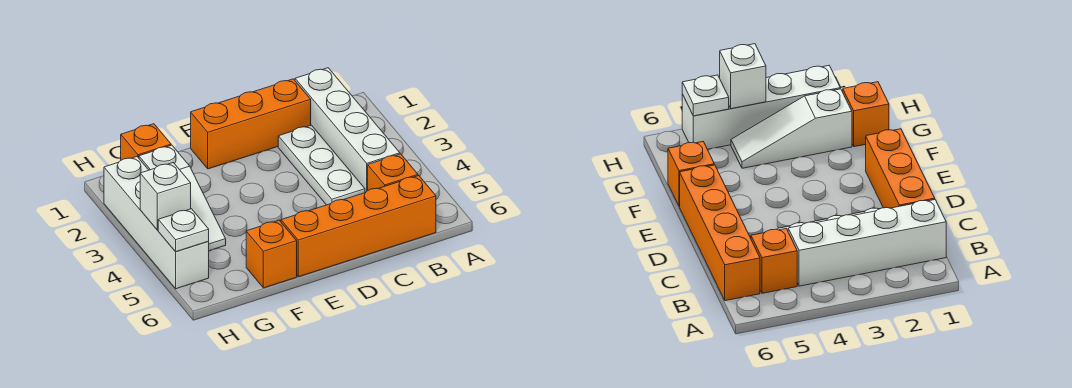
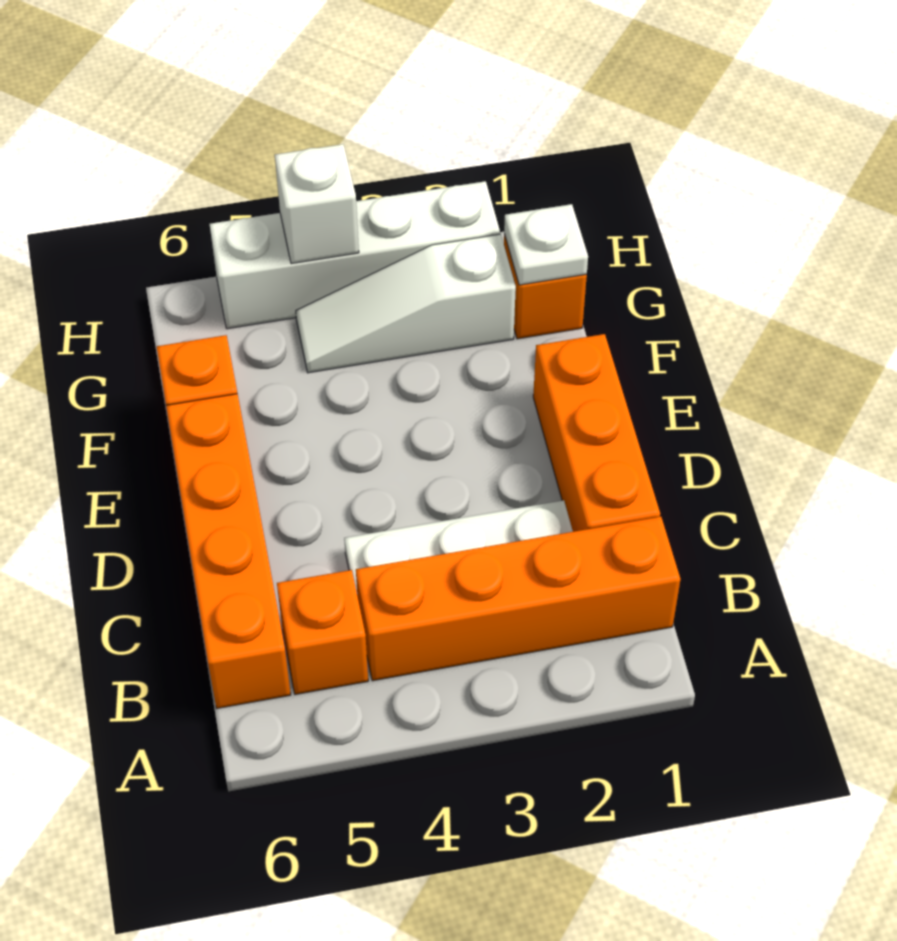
white 1x4 brick [295,68,400,193] -> orange 1x4 brick [356,517,680,681]
white 1x1 plate [158,209,209,252] -> white 1x1 plate moved to [504,204,588,285]

